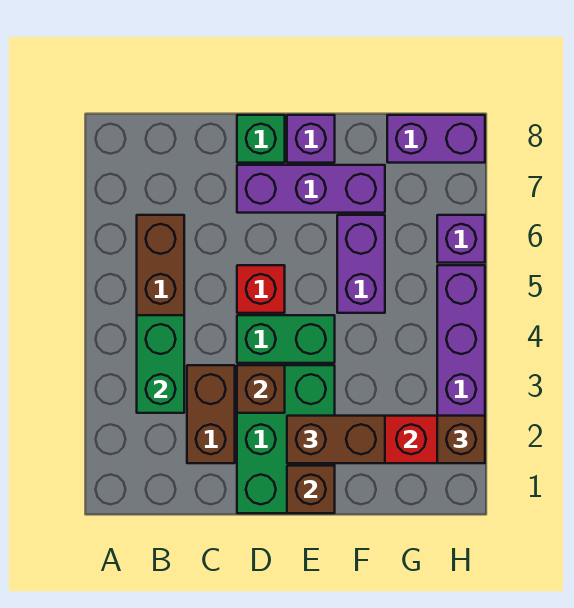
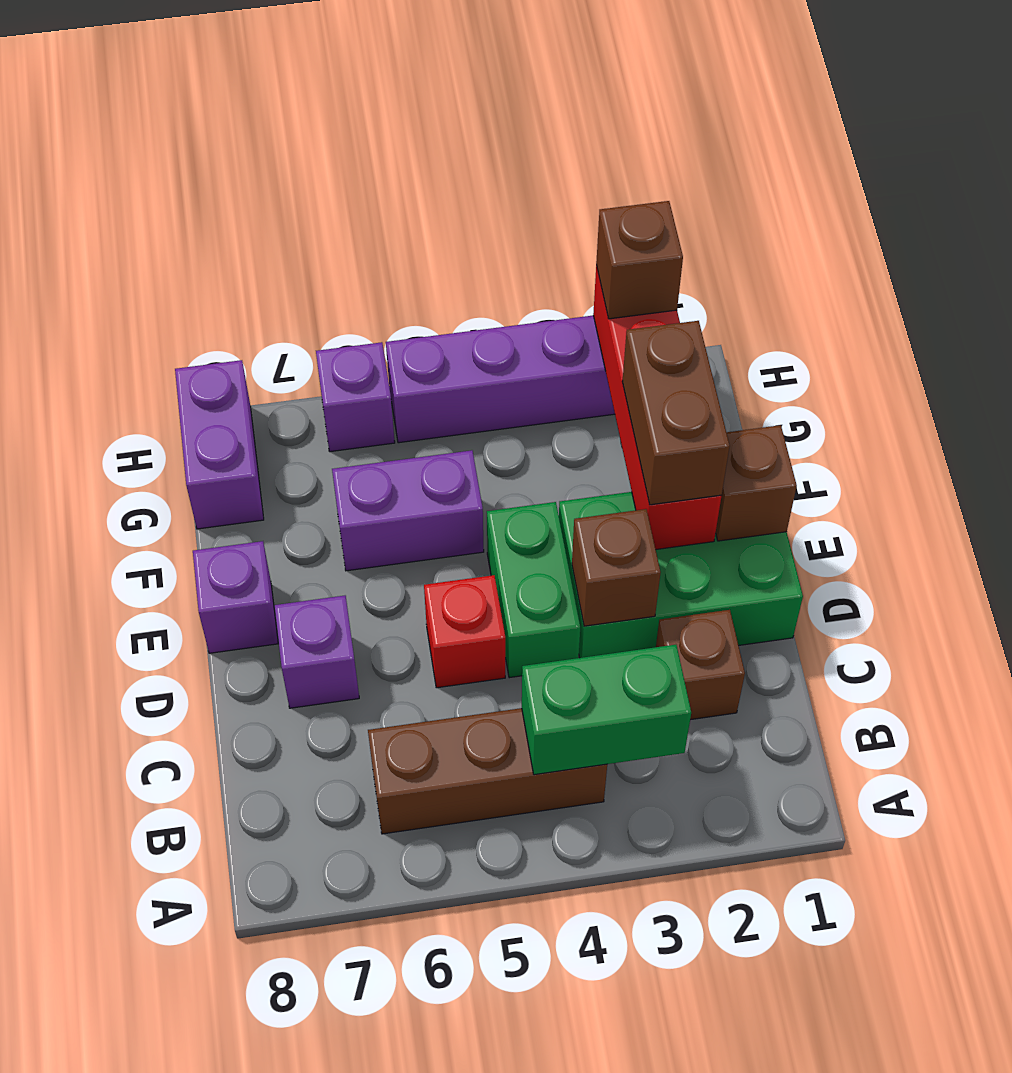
brown 1x2 brick [187,365,235,463] -> brown 1x1 brick [656,610,745,720]
purple 1x3 brick [237,165,385,213] -> purple 1x1 brick [274,596,359,708]
green 1x1 brick [237,115,285,163] -> none

